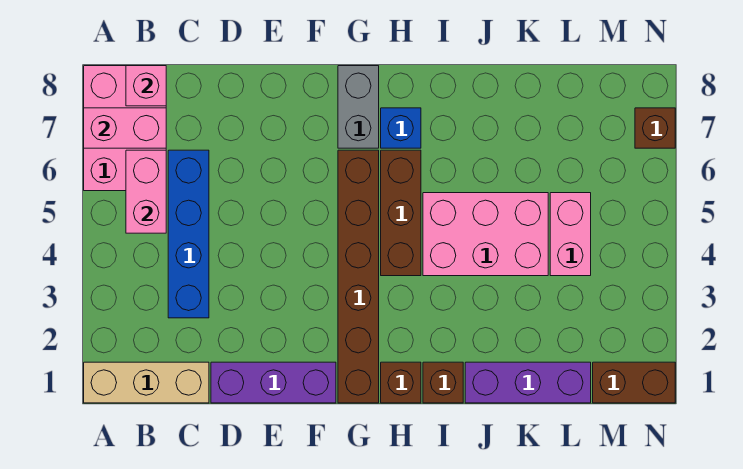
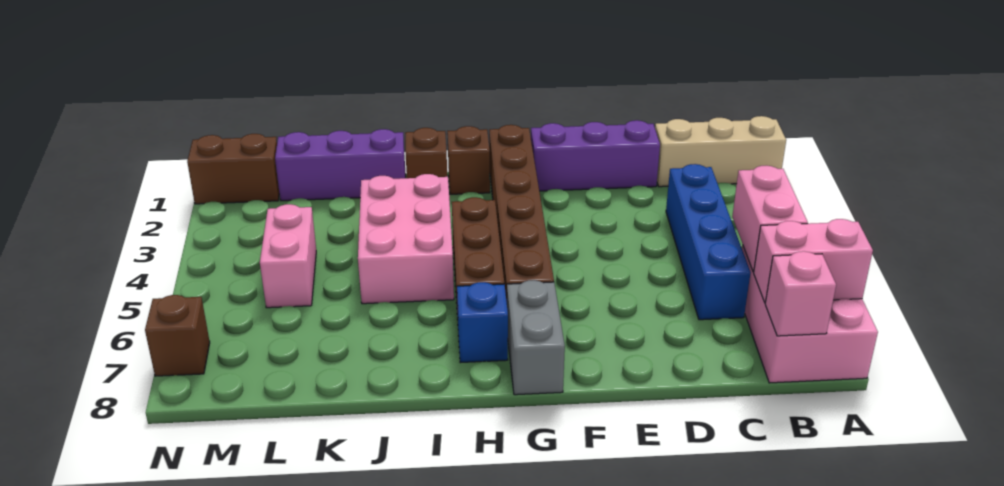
pink 2x3 brick [423,193,548,276] -> pink 2x3 brick turned to [358,174,454,304]

